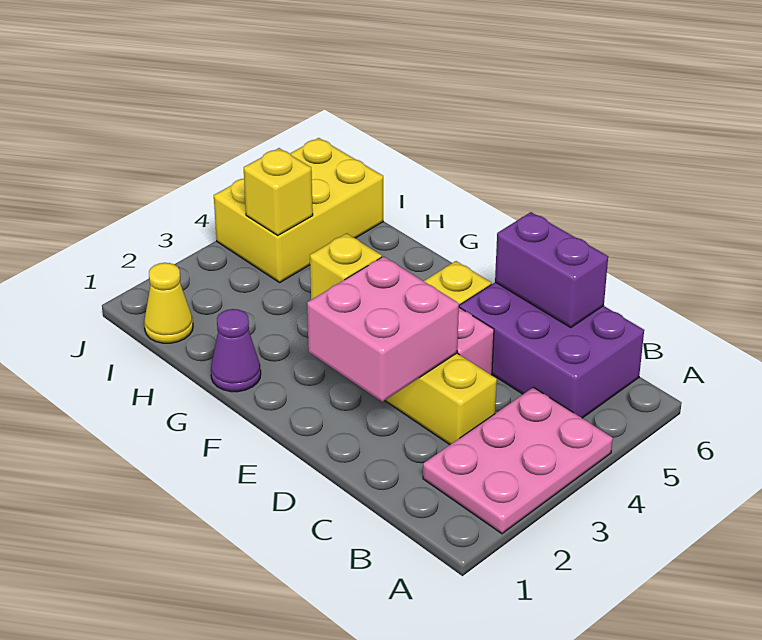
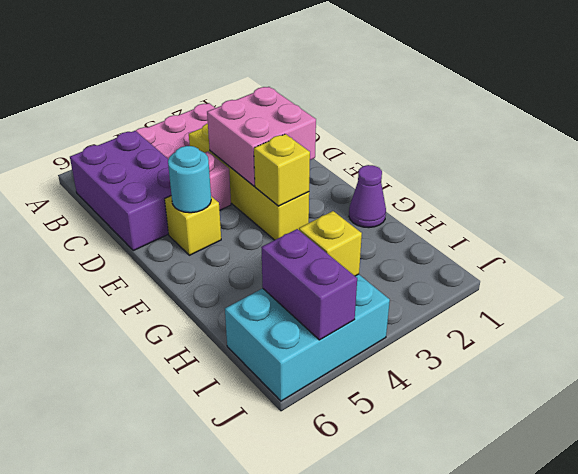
purple 1x2 brick [495,212,608,328] -> purple 1x2 brick moved to [261,229,357,340]
none -> cyan 1x1 round brick [168,146,211,213]
yellow 1x1 cone [144,263,193,343] -> none
yellow 2x3 brick [214,138,383,282] -> cyan 2x3 brick [225,274,390,401]

